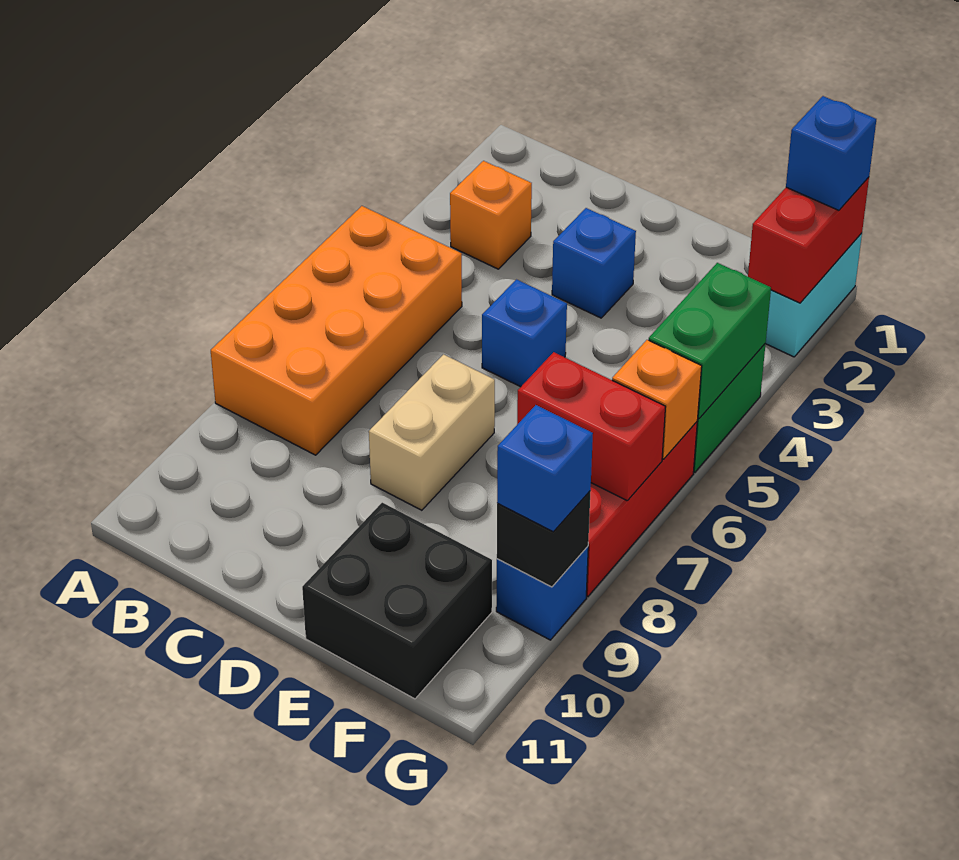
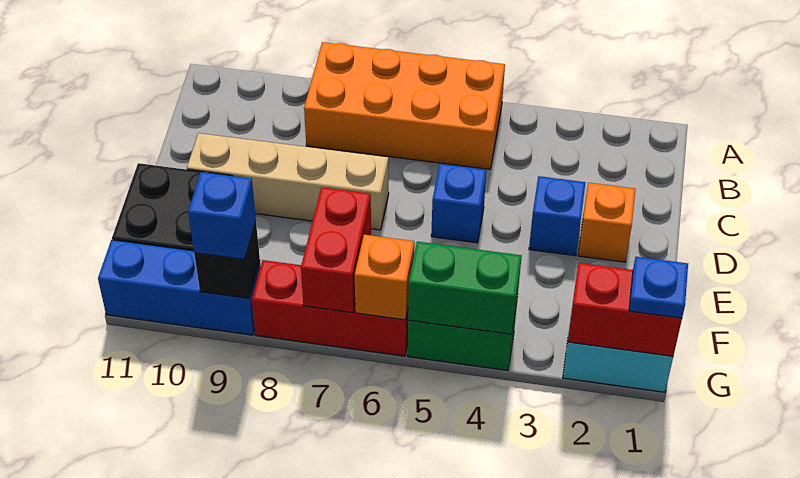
orange 1x1 brick [450,161,532,269] -> orange 1x1 brick moved to [578,183,636,262]
tan 1x2 brick [369,354,495,510] -> tan 1x4 brick [187,133,389,230]
blue 1x1 brick [786,96,876,210] -> blue 1x1 plate [629,257,688,318]
blue 1x1 brick [496,547,588,640] -> blue 1x3 brick [98,240,261,335]

